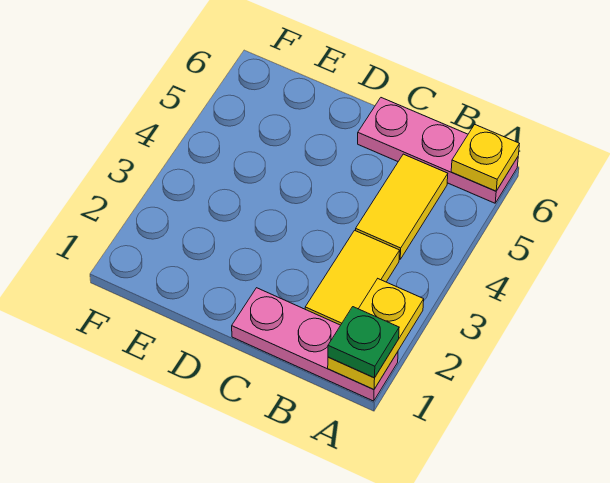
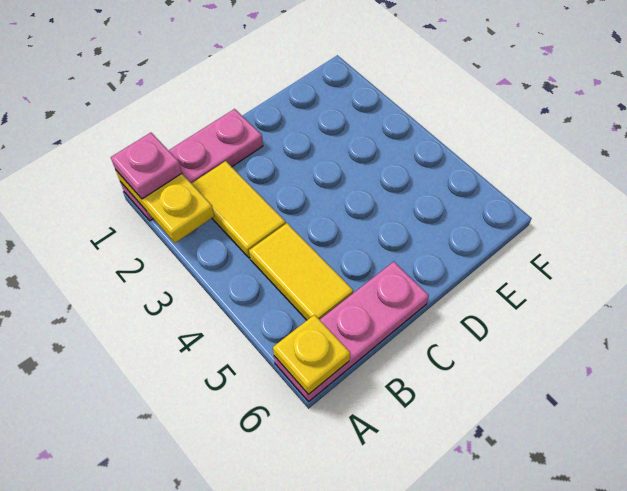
green 1x1 plate [328,307,399,378] -> pink 1x1 plate [111,133,182,199]

